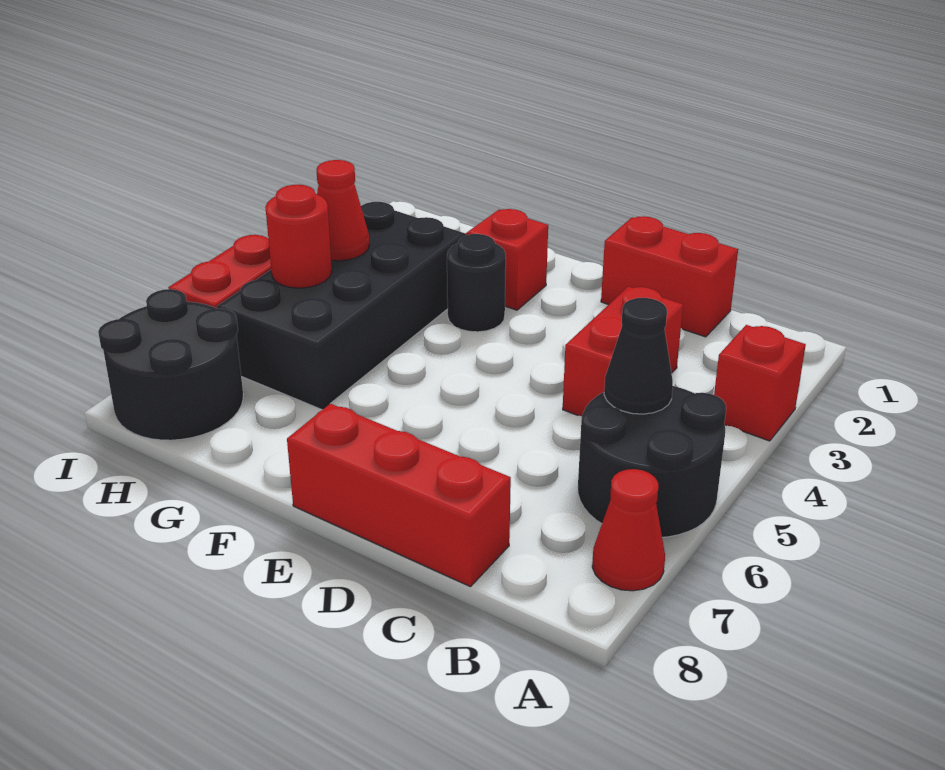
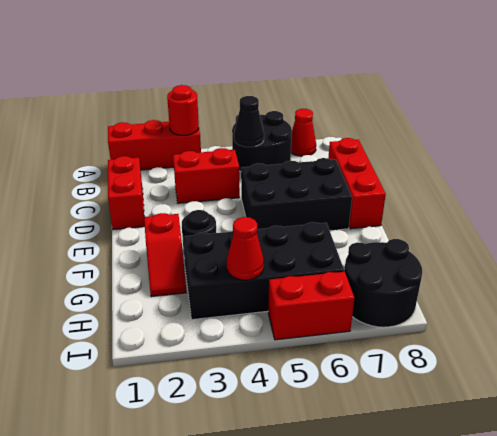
red 1x1 brick [714,325,806,441] -> red 1x3 brick [108,120,201,170]
none -> black 2x3 brick [241,158,352,231]
red 1x1 round brick [265,185,332,288] -> red 1x1 round brick moved to [167,85,199,135]

